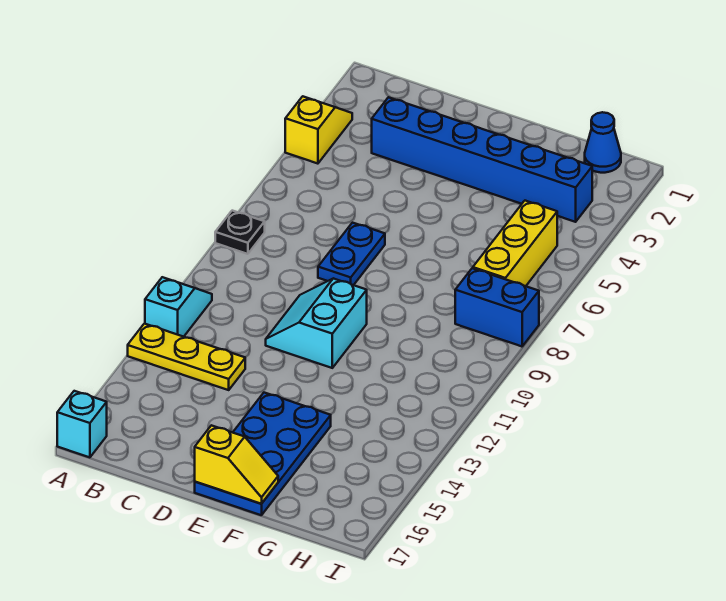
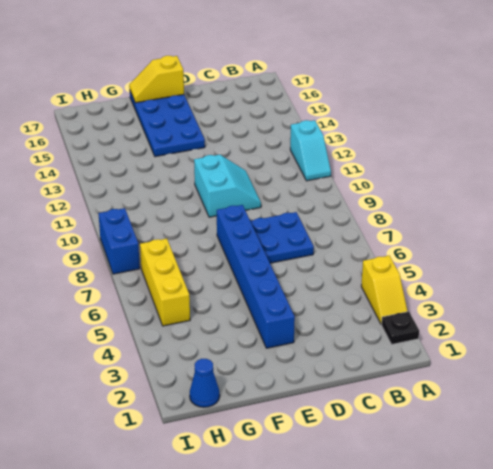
black 1x1 plate [215,211,265,254] -> black 1x1 plate moved to [382,311,419,344]
yellow 1x3 plate [128,324,245,390] -> none
cyan 1x1 brick [57,391,107,457] -> none
blue 1x6 brick [372,97,592,222] -> blue 1x6 brick turned to [217,205,295,348]
blue 1x2 plate [318,223,385,285] -> blue 2x2 plate [250,212,314,263]
blue 1x2 brick [455,268,539,346] -> blue 1x2 brick turned to [98,208,140,274]

